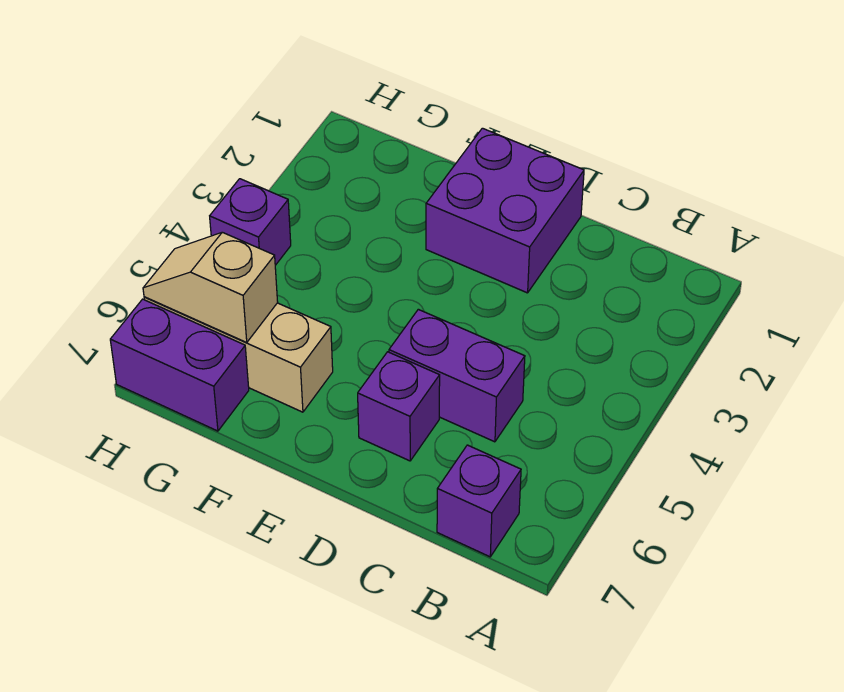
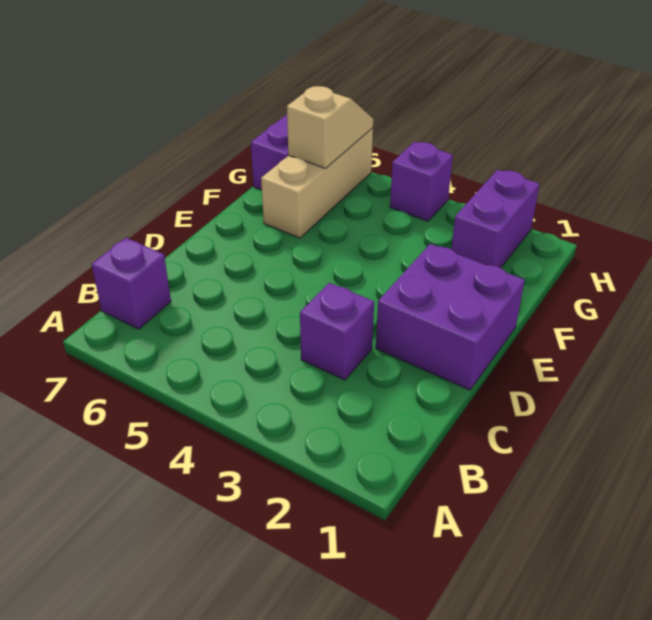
purple 1x2 brick [389,309,525,442] -> purple 1x2 brick moved to [451,170,540,268]
purple 1x1 brick [358,352,440,461] -> purple 1x1 brick moved to [300,283,374,380]

